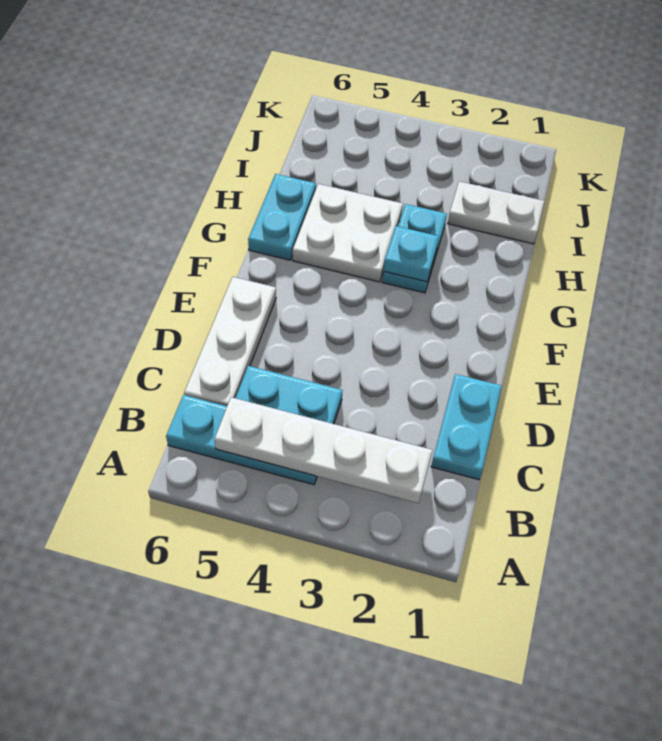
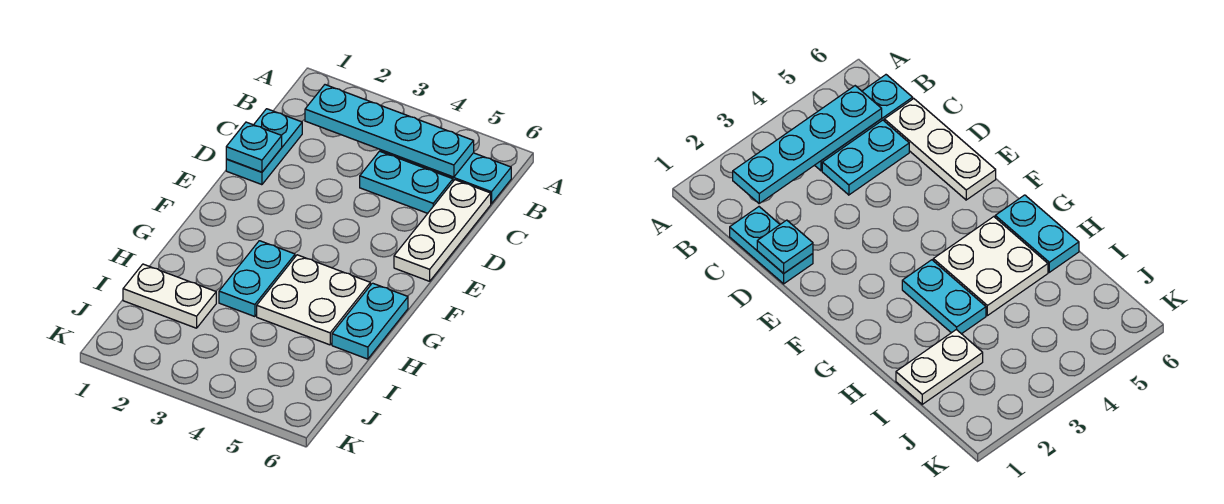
white 1x4 plate [214,397,432,503] -> cyan 1x4 plate [305,85,474,177]
cyan 1x1 plate [383,226,439,282] -> cyan 1x1 plate moved to [226,122,282,172]

